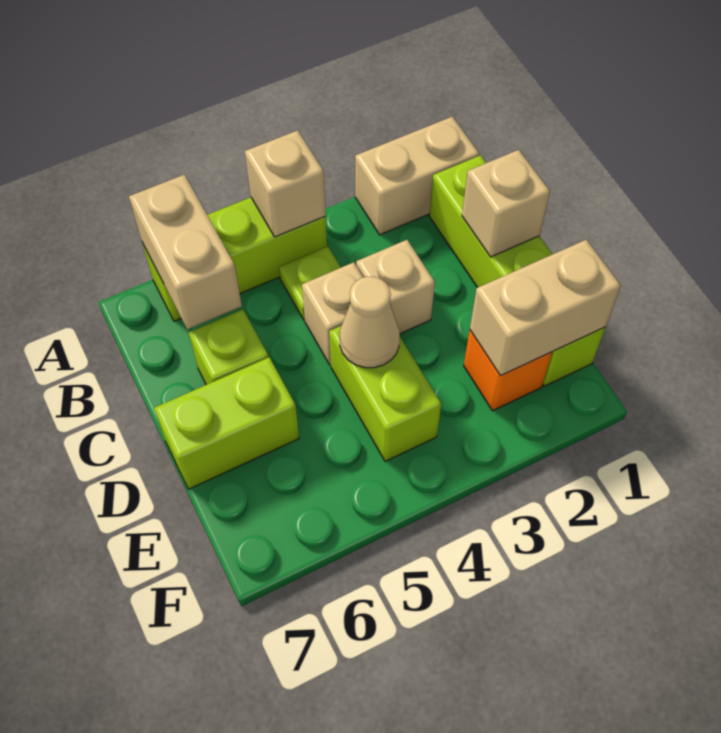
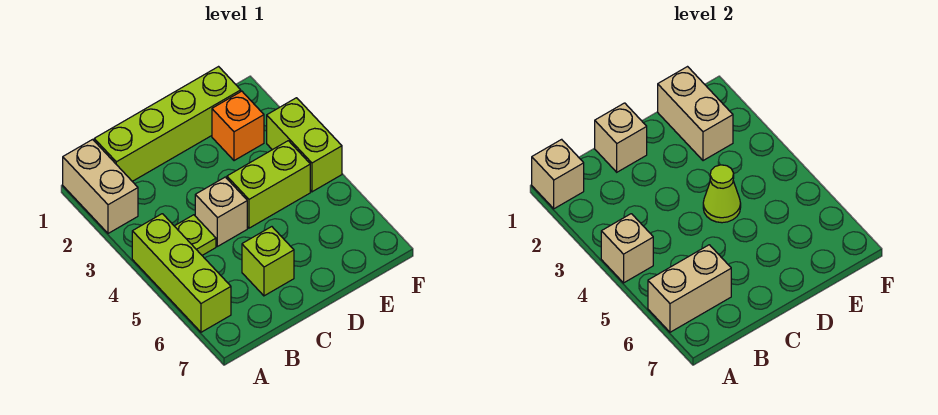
tan 1x1 brick [356,240,435,334] -> tan 1x1 brick moved to [532,139,584,209]
tan 1x1 cone [340,277,400,368] -> lime 1x1 cone [703,165,741,223]
lime 1x2 brick [154,357,299,489] -> lime 1x2 brick moved to [267,98,342,192]

